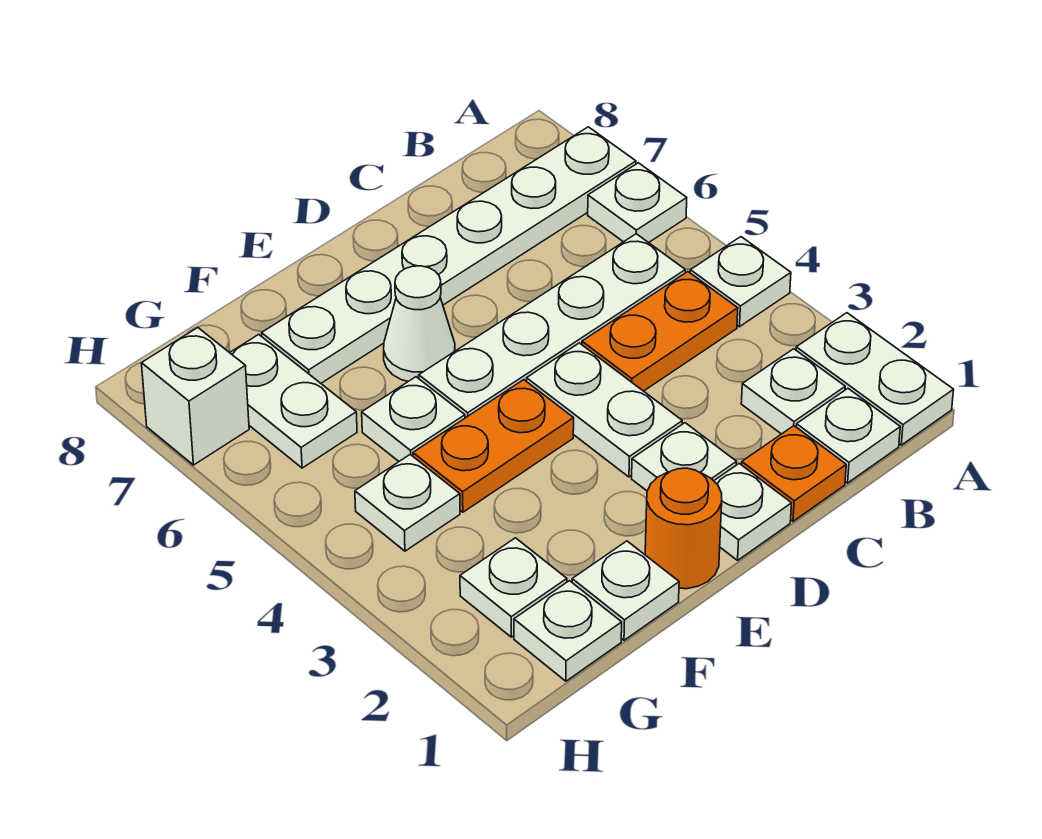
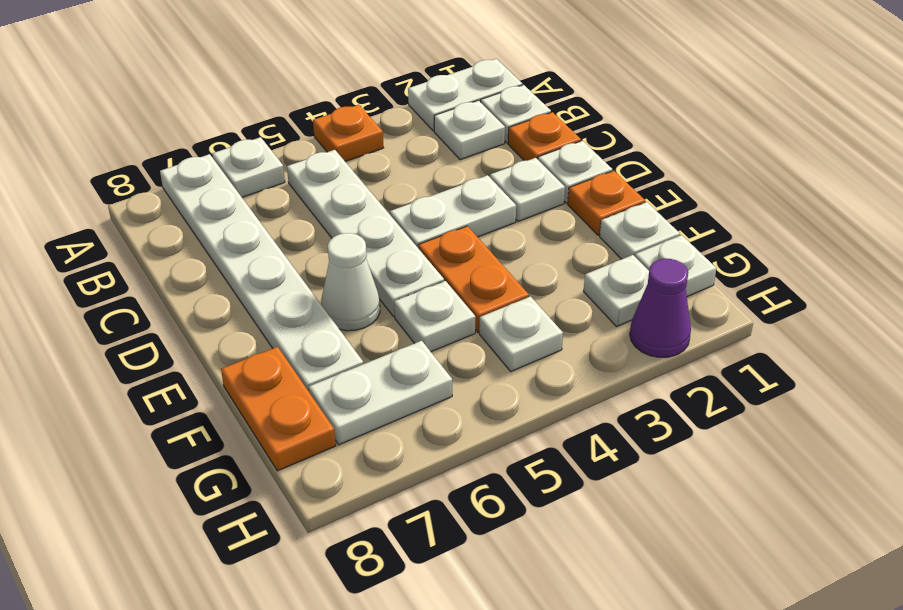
white 1x1 plate [690,237,791,327] -> orange 1x1 plate [313,105,384,161]
orange 1x2 plate [582,272,738,391] -> orange 1x2 plate moved to [221,347,336,471]
orange 1x1 round brick [645,468,722,589] -> orange 1x1 plate [568,171,645,235]
none -> purple 1x1 cone [630,259,691,357]
white 1x1 brick [142,328,249,465] -> none

